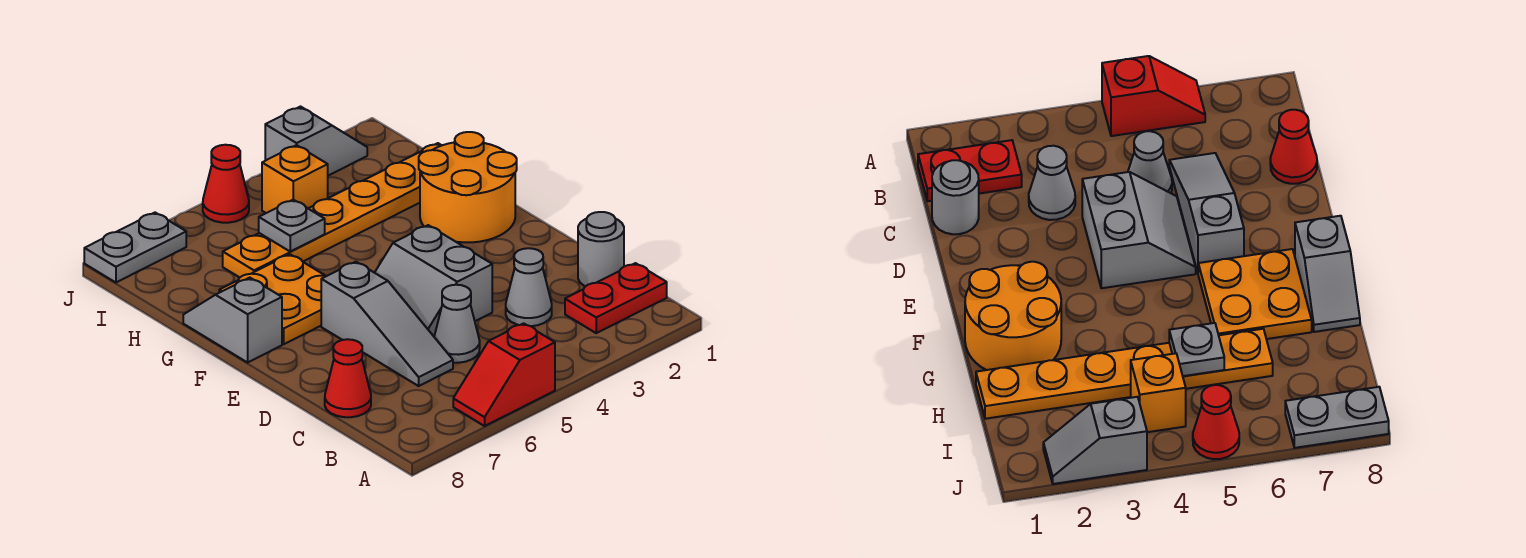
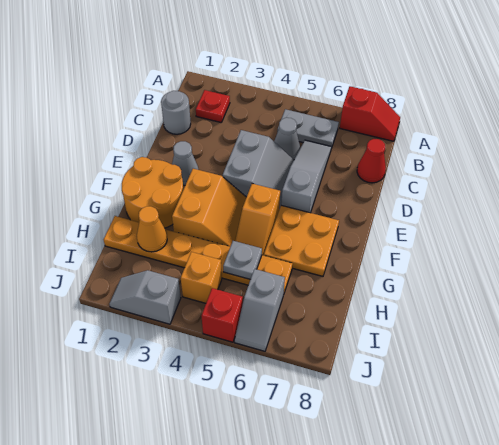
red 1x2 slope [453,323,555,426] -> red 1x2 slope moved to [340,86,400,141]
red 1x2 plate [565,263,667,333] -> red 1x1 plate [196,90,230,122]
grey 1x1 cone [506,248,552,326] -> grey 1x1 cone moved to [172,141,199,185]
none -> orange 2x2 slope [172,169,246,247]
none -> orange 1x2 slope [235,184,280,255]
grey 1x2 slope [183,278,282,362] -> grey 1x2 slope moved to [235,269,285,351]
none -> orange 1x1 cone [137,206,167,252]
red 1x1 cone [203,145,249,223] -> red 1x1 brick [201,288,243,342]
grey 1x2 plate [84,213,186,283] -> grey 1x2 plate moved to [277,109,339,148]

